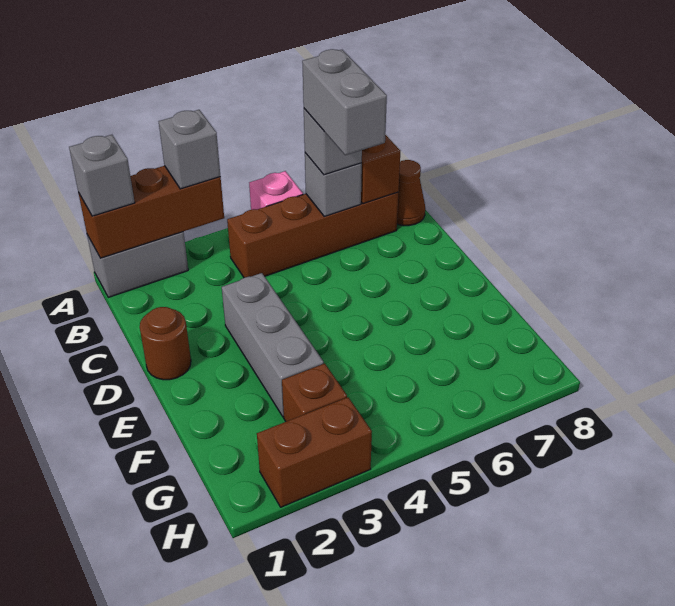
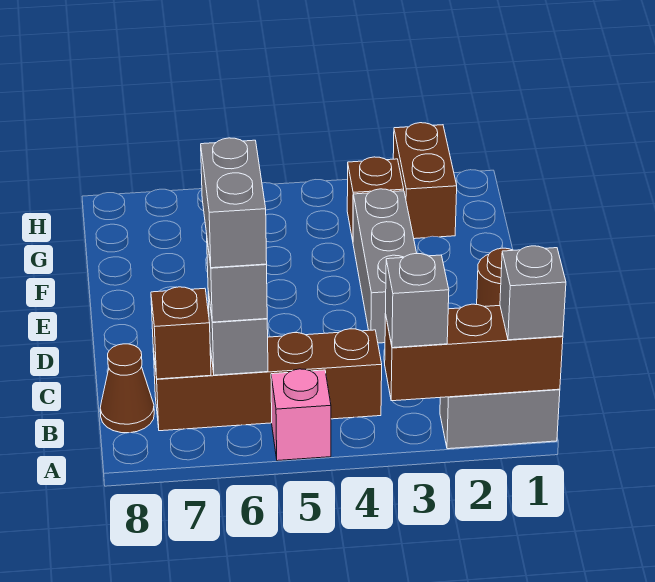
brown 1x2 brick [257,397,372,507] -> brown 1x2 brick turned to [393,123,457,239]

